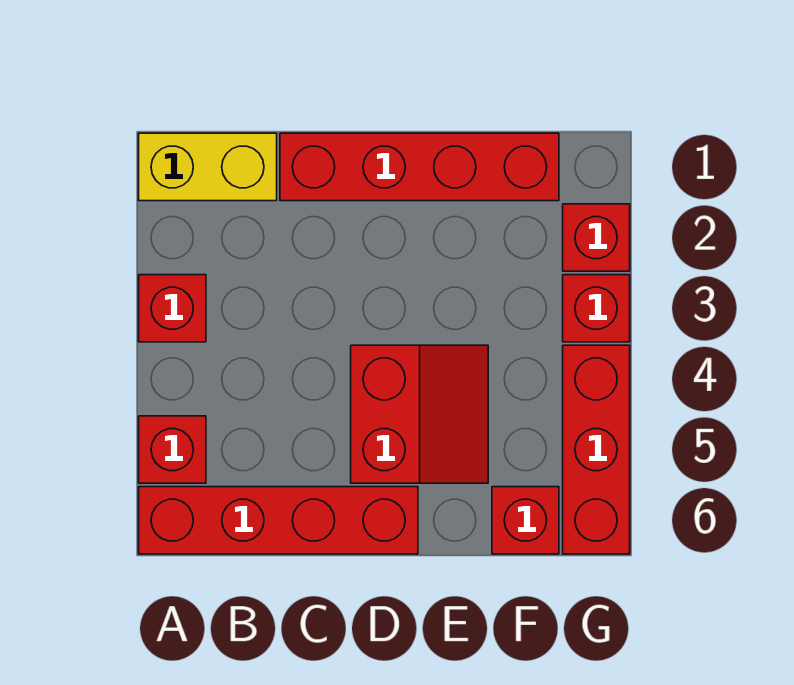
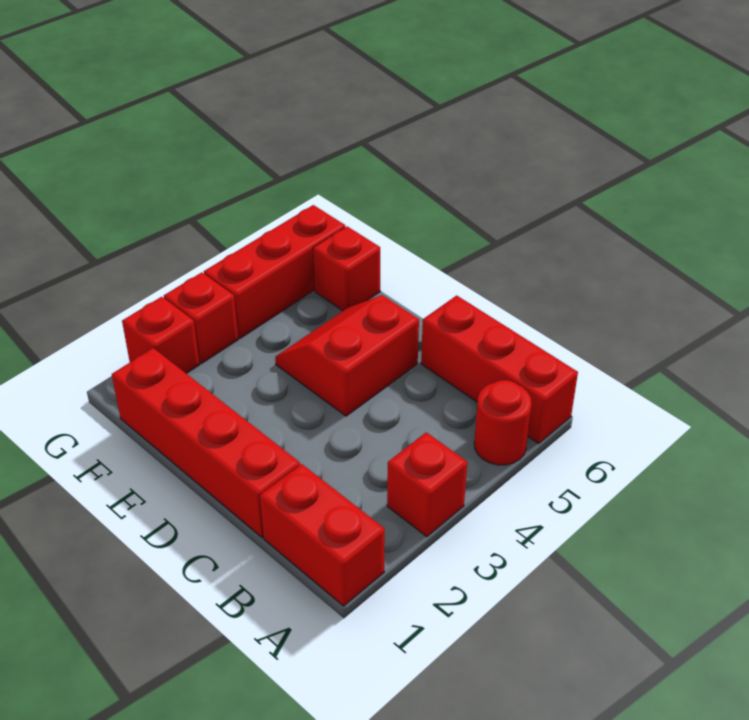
yellow 1x2 brick [139,133,277,201] -> red 1x2 brick [260,464,385,606]
red 1x1 brick [139,416,206,483] -> red 1x1 round brick [474,380,532,465]
red 1x4 brick [139,487,418,554] -> red 1x3 brick [421,295,578,444]

